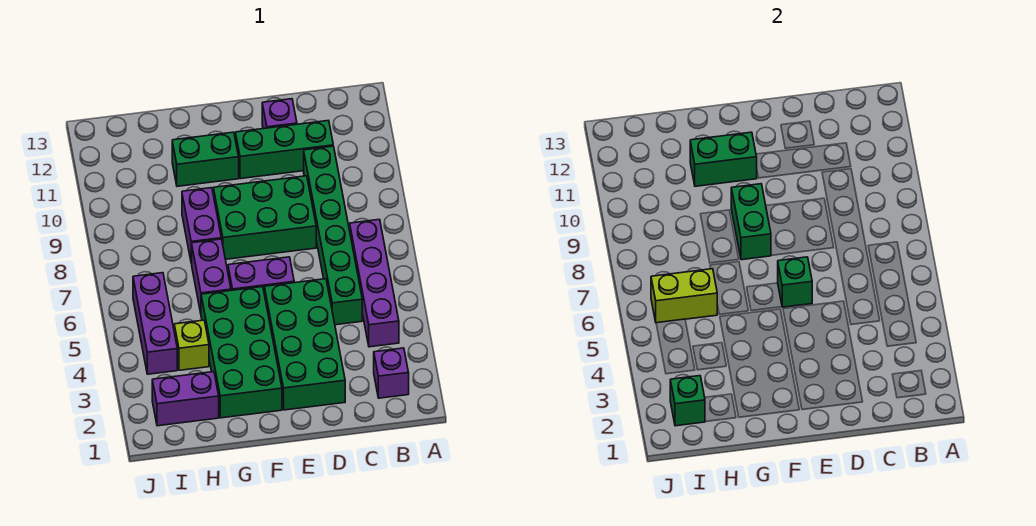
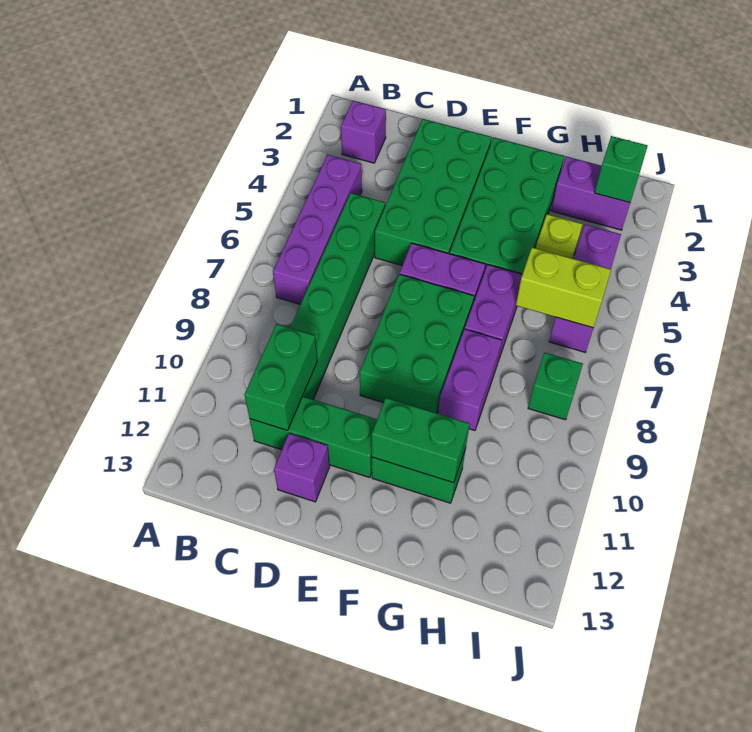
green 2x3 brick [213,176,316,259] -> green 2x3 brick turned to [360,274,474,413]
green 1x1 brick [778,257,812,307] -> green 1x1 brick moved to [528,353,583,420]
green 1x2 brick [731,184,771,260] -> green 1x2 brick moved to [244,324,317,430]

